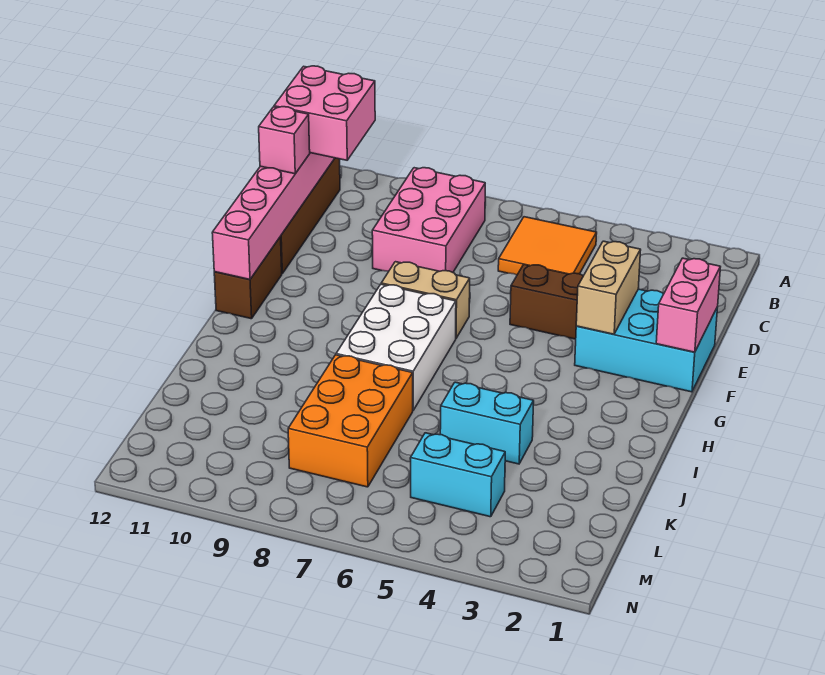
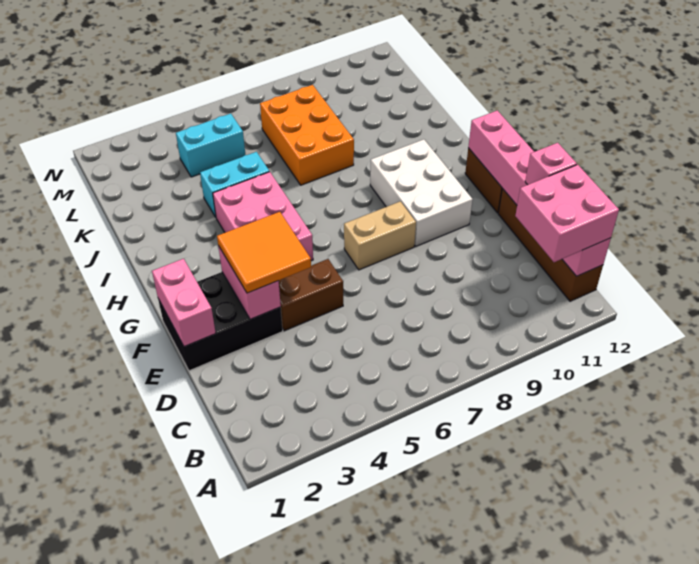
orange 2x2 tile [498,217,597,275] -> orange 2x2 tile moved to [217,212,311,293]
pink 2x3 brick [372,168,485,272] -> pink 2x3 brick moved to [213,172,313,261]
cyan 2x3 brick [575,289,718,392] -> black 2x3 brick [158,272,283,371]
tan 1x2 brick [576,241,641,334] -> pink 1x2 brick [218,246,281,319]
white 2x3 brick [336,284,456,410] -> white 2x3 brick moved to [370,139,473,246]

